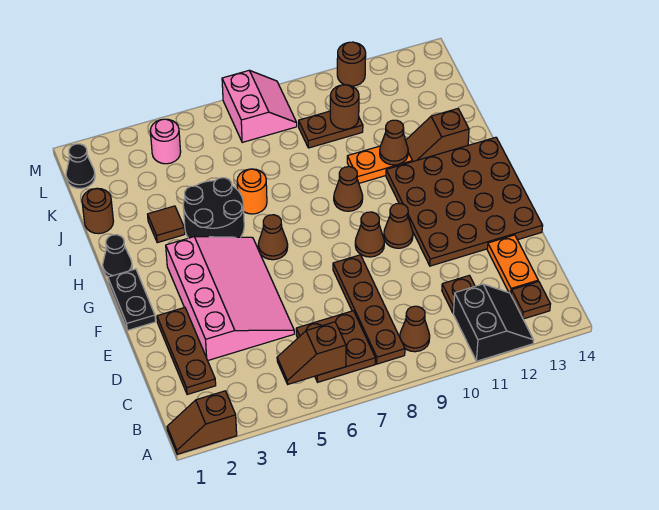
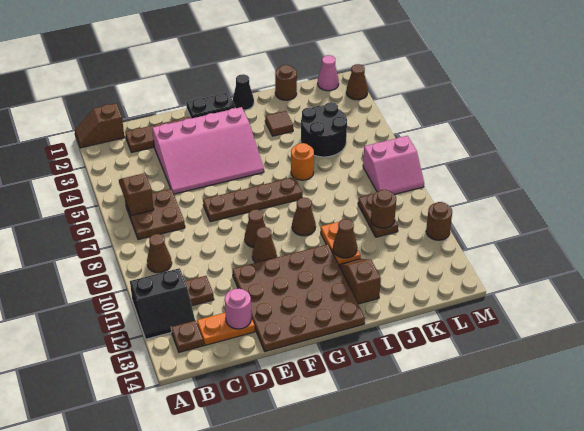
brown 1x2 slope [167,391,237,454] -> brown 1x2 slope turned to [75,103,125,148]
brown 1x4 plate [333,255,405,364] -> brown 1x4 plate moved to [203,177,302,222]
brown 1x1 cone [258,215,288,260] -> brown 1x1 cone moved to [346,64,368,100]
black 2x2 round brick [183,178,244,238] -> black 2x2 round brick moved to [301,102,347,157]
black 1x1 cone [66,144,95,188] -> pink 1x1 cone [318,55,339,91]
pink 1x1 round brick [150,119,181,164] -> pink 1x1 round brick moved to [225,289,251,329]

